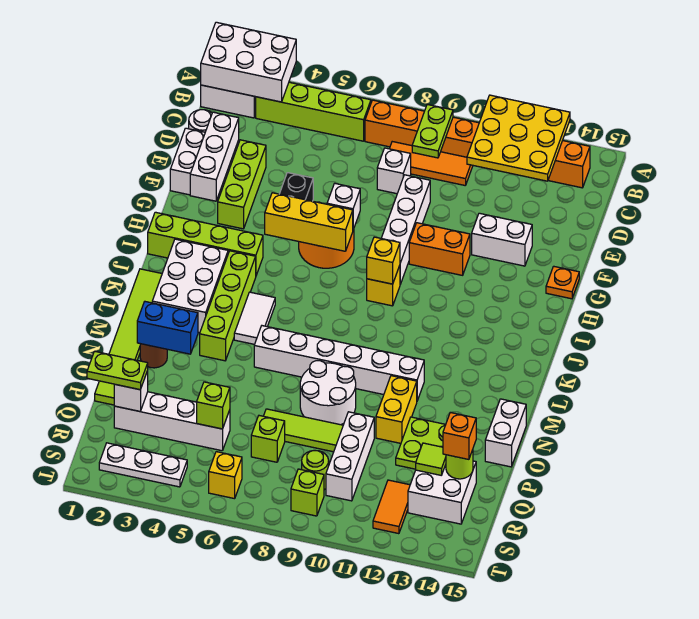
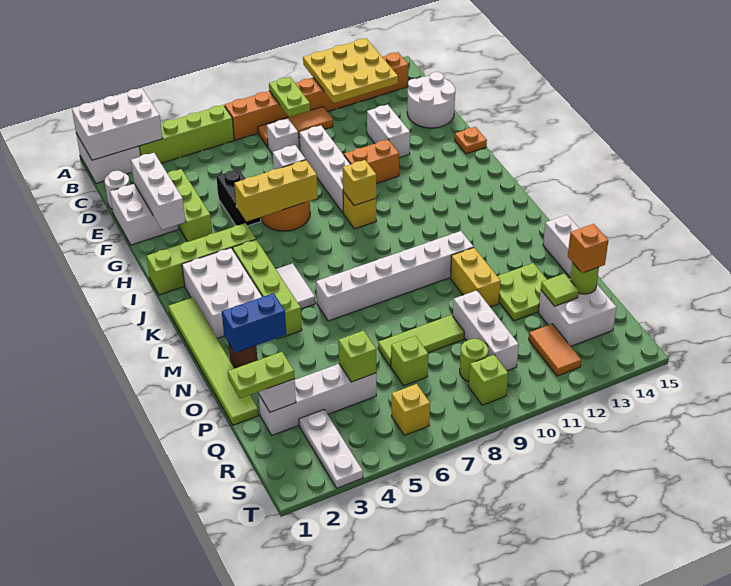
white 1x2 brick [472,213,532,266] -> white 1x2 brick turned to [367,105,410,158]
white 2x2 round brick [300,361,356,425] -> white 2x2 round brick moved to [407,72,455,128]
white 1x3 plate [99,443,187,487] -> white 1x3 plate turned to [299,410,363,488]

